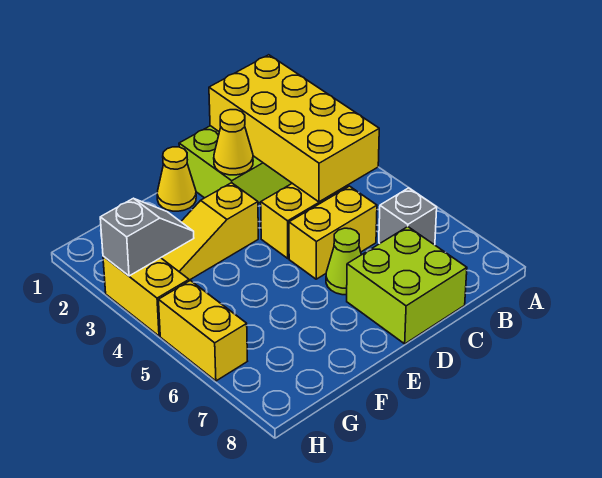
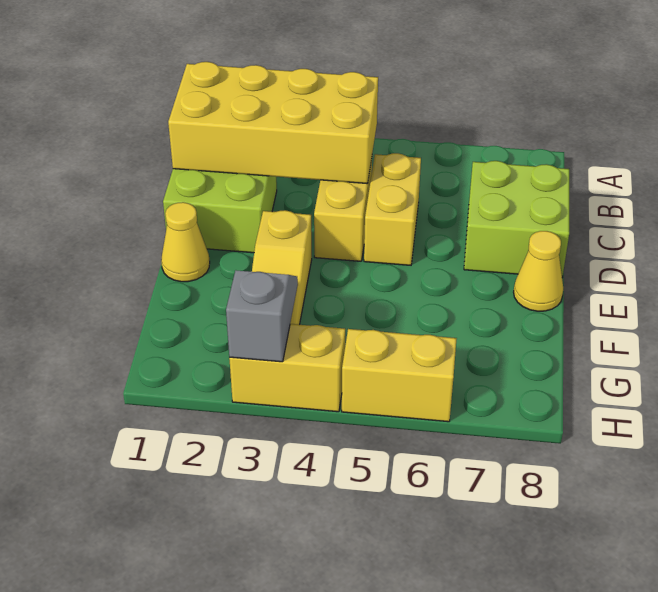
grey 1x1 brick [379,188,437,245] -> none
yellow 1x1 cone [214,110,253,175] -> yellow 1x1 cone moved to [514,231,563,311]
lime 1x1 cone [326,228,361,295] -> none

